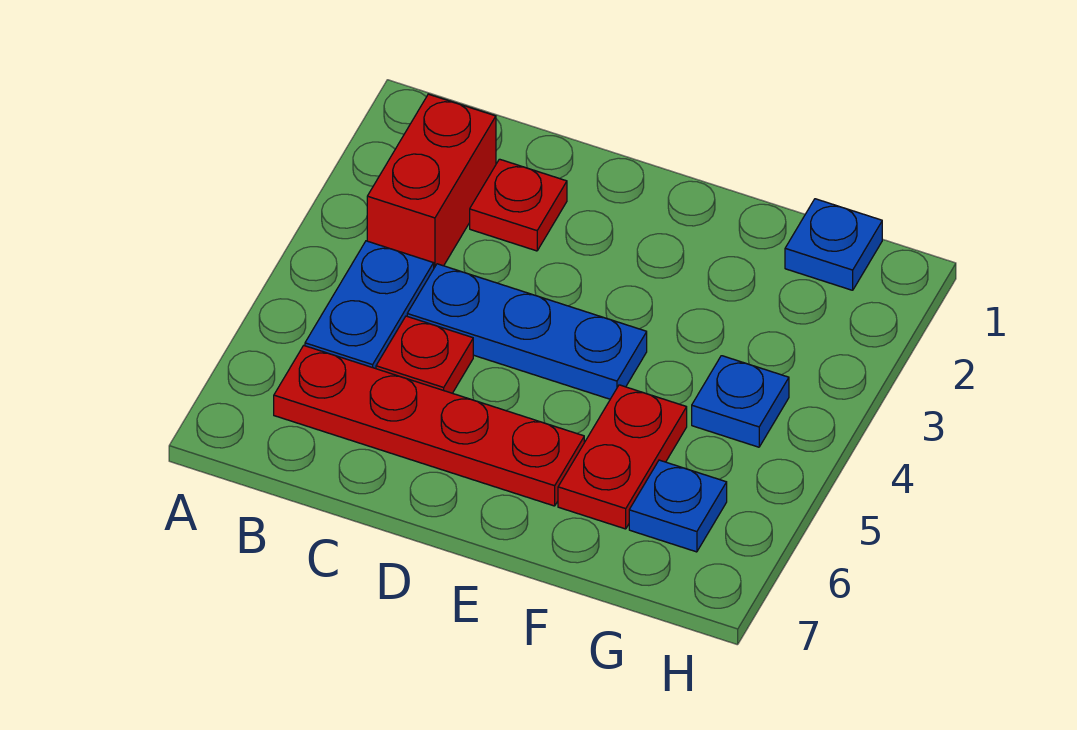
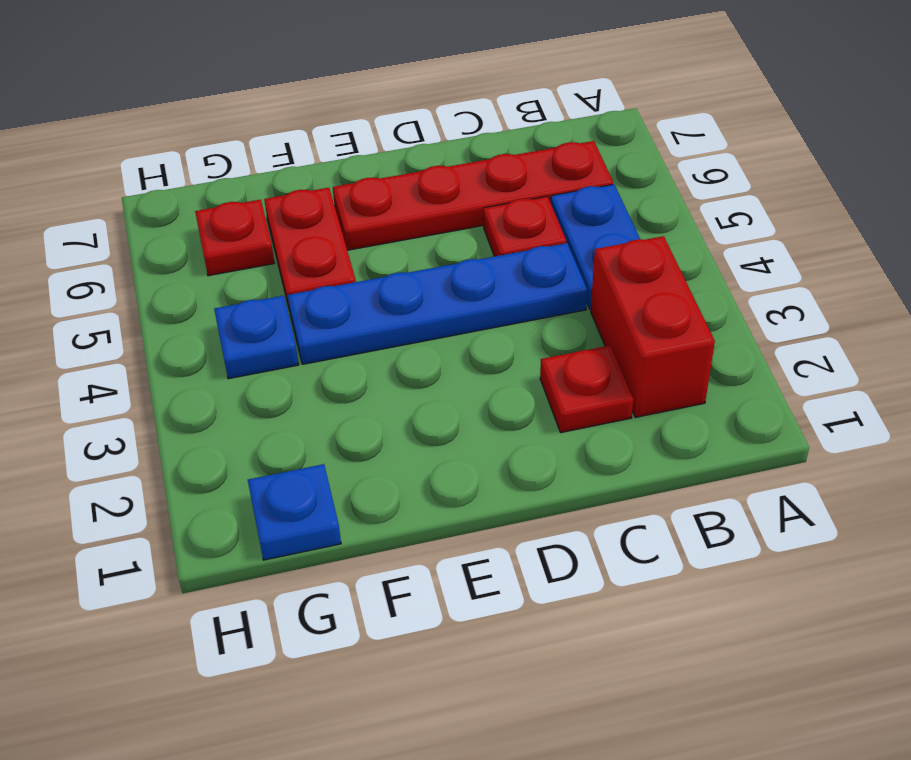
blue 1x3 plate [407,264,647,399] -> blue 1x4 plate [287,243,587,364]
blue 1x1 plate [629,460,727,552] -> red 1x1 plate [195,200,274,276]

